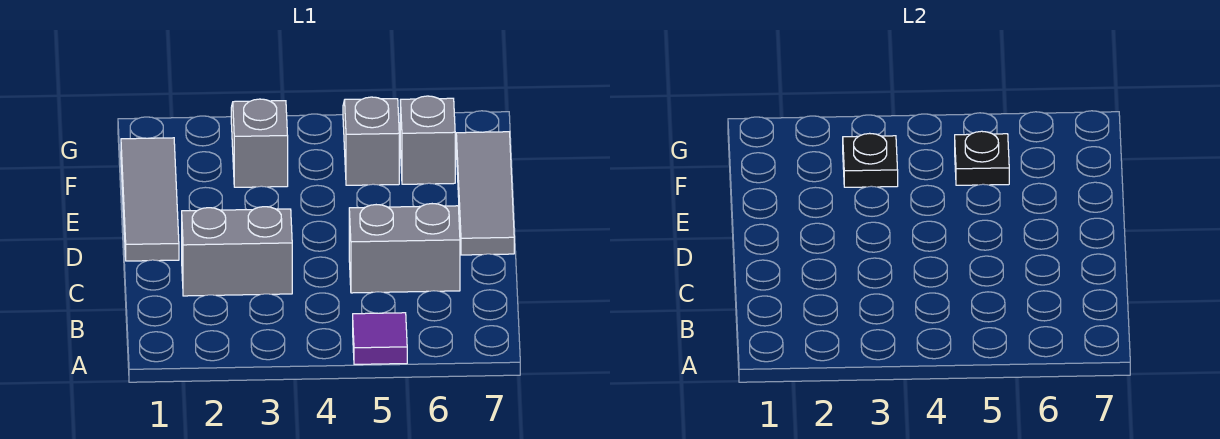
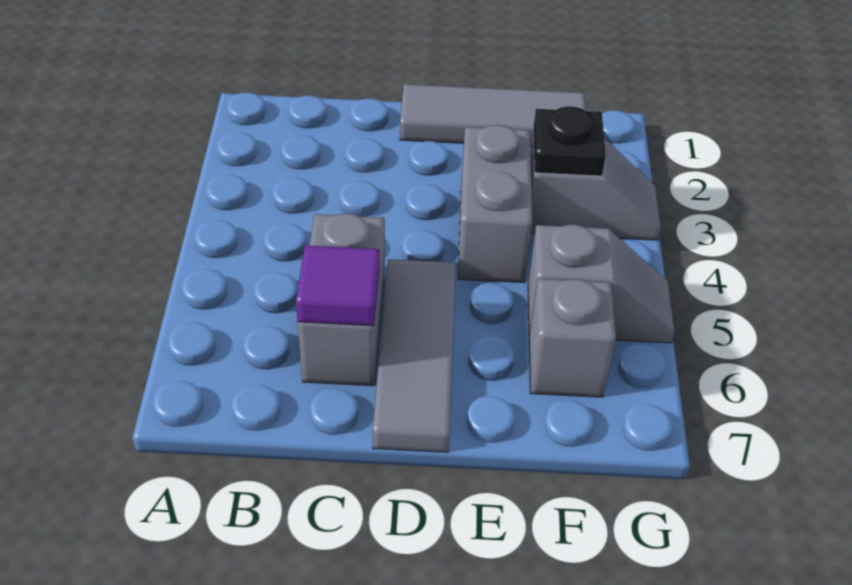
purple 1x1 tile [353,313,407,364] -> purple 1x1 tile moved to [296,245,380,326]
grey 1x2 brick [182,207,292,296] -> grey 1x2 brick moved to [458,125,532,282]
grey 1x3 tile [456,132,514,255] -> grey 1x3 tile turned to [373,259,456,452]
black 1x1 plate [955,131,1009,185] -> none

